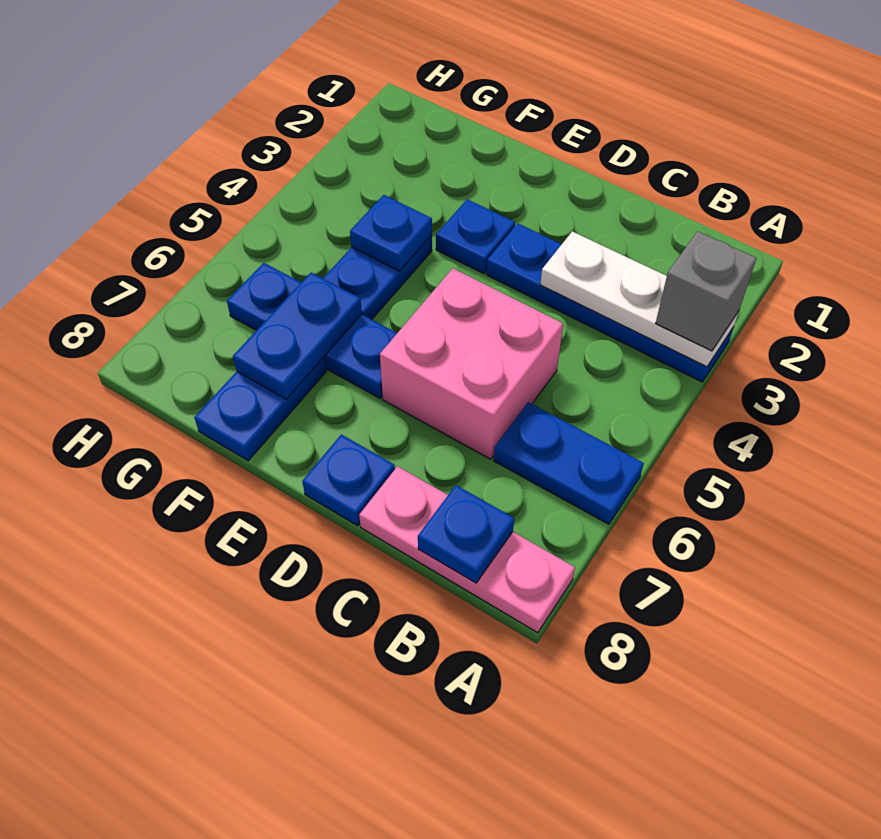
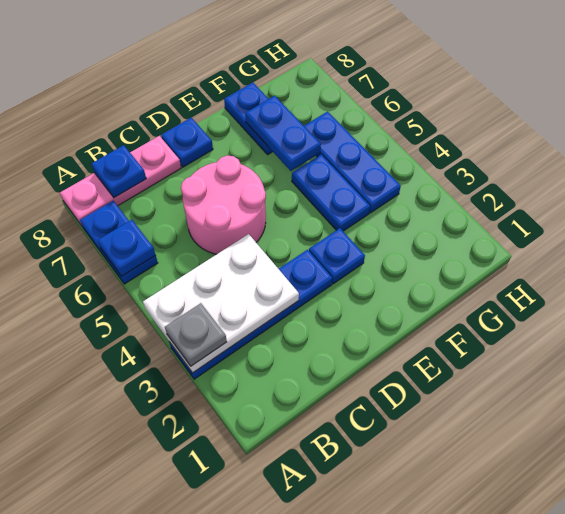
white 1x3 plate [540,231,739,367] -> white 2x3 plate [143,234,299,373]
grey 1x1 brick [656,231,756,351] -> grey 1x1 plate [165,303,227,366]
blue 1x2 plate [494,402,644,524] -> blue 1x2 plate turned to [80,201,158,284]
pink 2x2 brick [380,269,563,459] -> pink 2x2 round brick [181,155,266,254]
blue 1x3 plate [227,263,397,398] -> blue 1x3 plate turned to [304,112,401,213]
blue 1x1 plate [350,195,432,271] -> blue 1x1 plate moved to [98,220,155,276]

